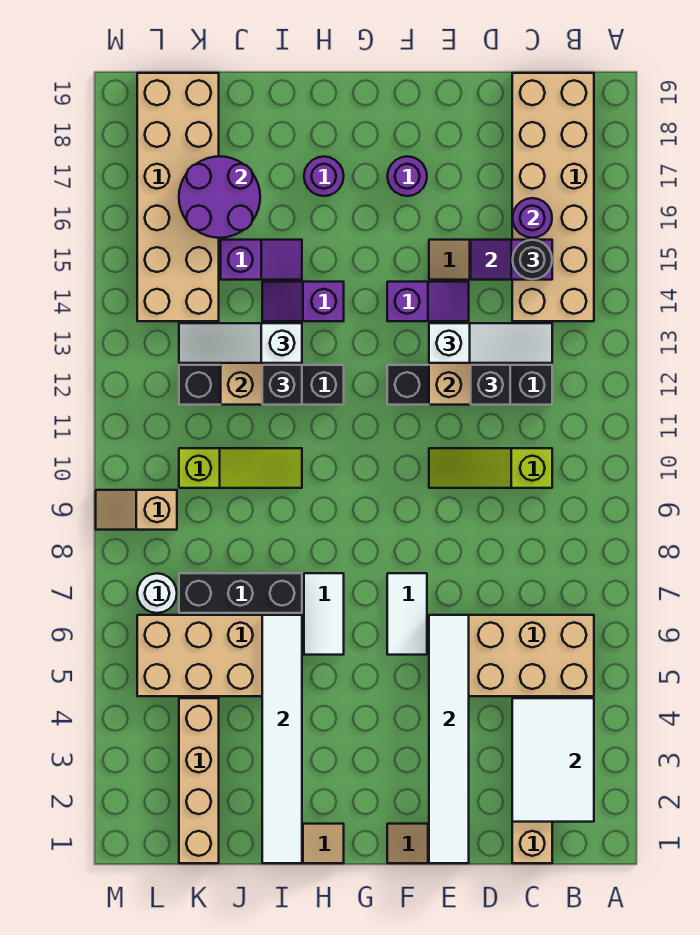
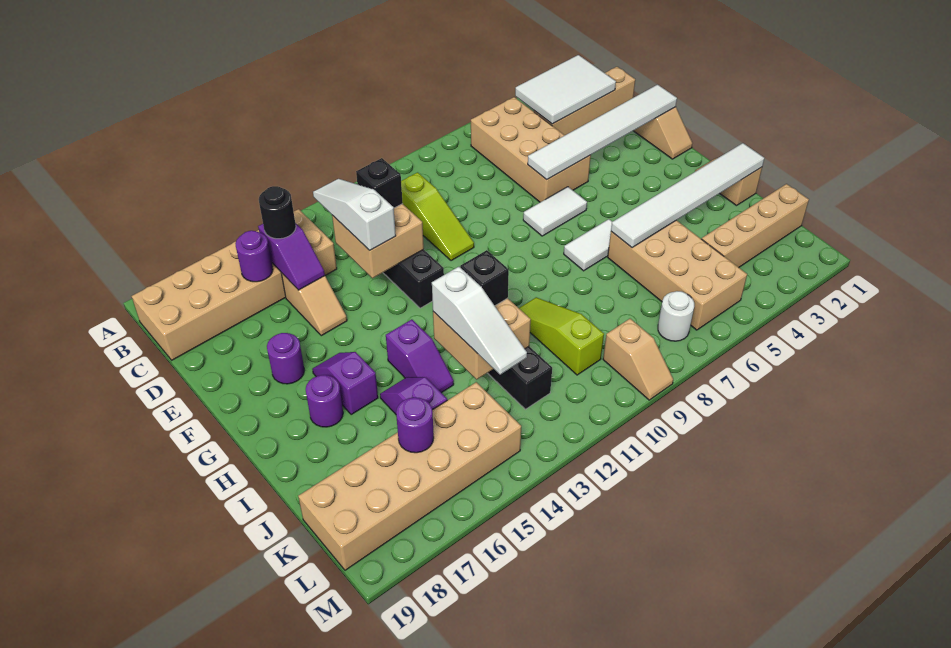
purple 1x2 slope [387,282,469,321] -> purple 1x2 slope moved to [312,352,378,415]
black 1x3 brick [179,573,302,613] -> none
purple 2x2 round brick [179,156,260,238] -> purple 1x1 round brick [396,397,434,453]

